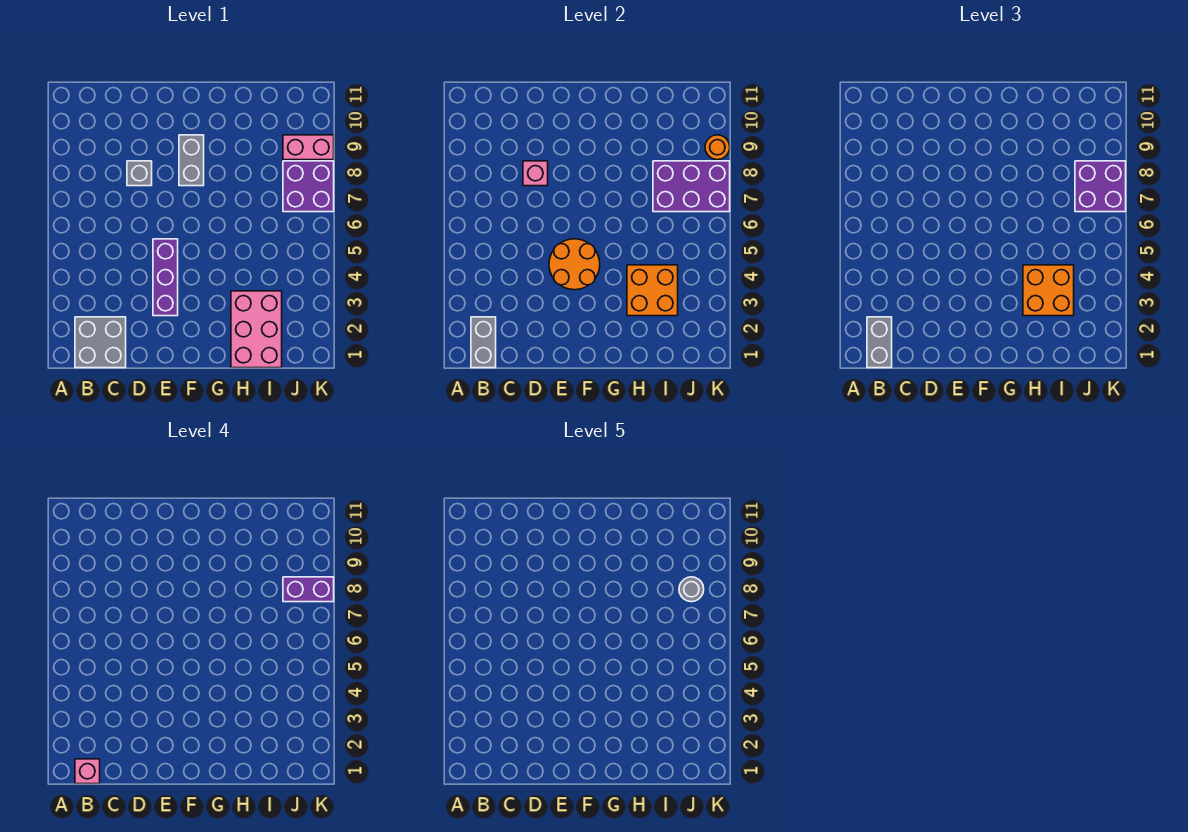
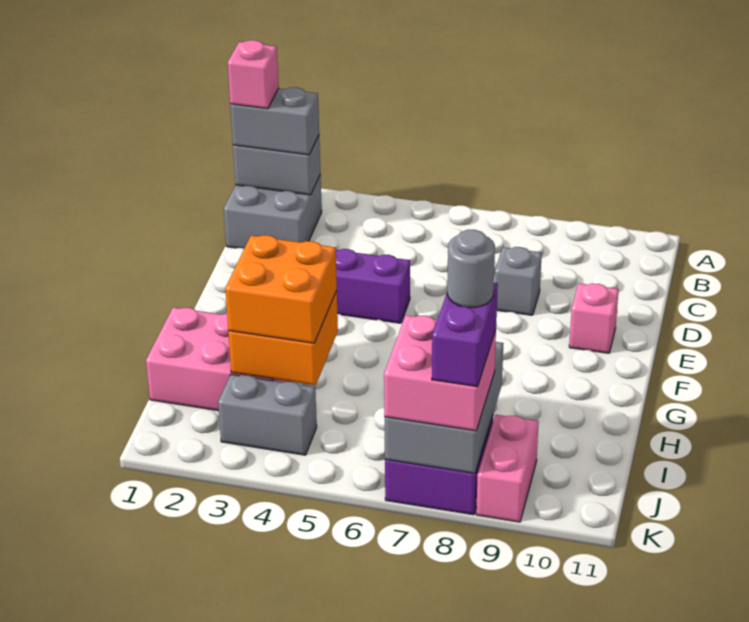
pink 1x1 brick [523,161,548,186] -> pink 1x1 brick moved to [569,284,619,353]
orange 2x2 round brick [549,239,600,290] -> none
grey 1x2 brick [179,135,204,186] -> grey 1x2 brick moved to [218,374,317,455]
purple 2x3 brick [653,161,730,212] -> grey 2x3 brick [385,342,503,473]
purple 2x2 brick [1075,161,1126,212] -> pink 2x2 brick [384,315,496,431]
orange 1x1 round brick [705,135,730,160] -> none

